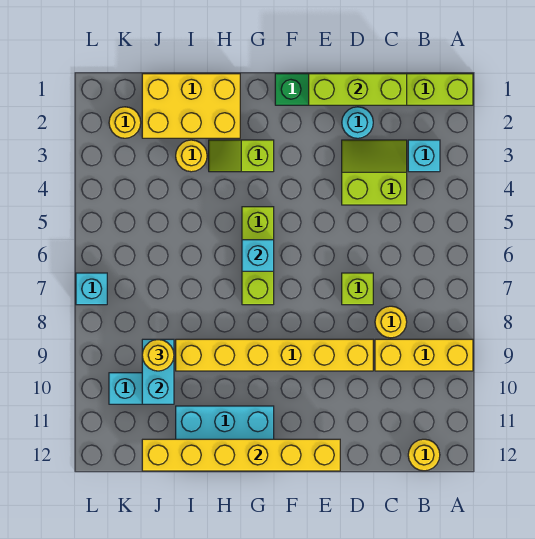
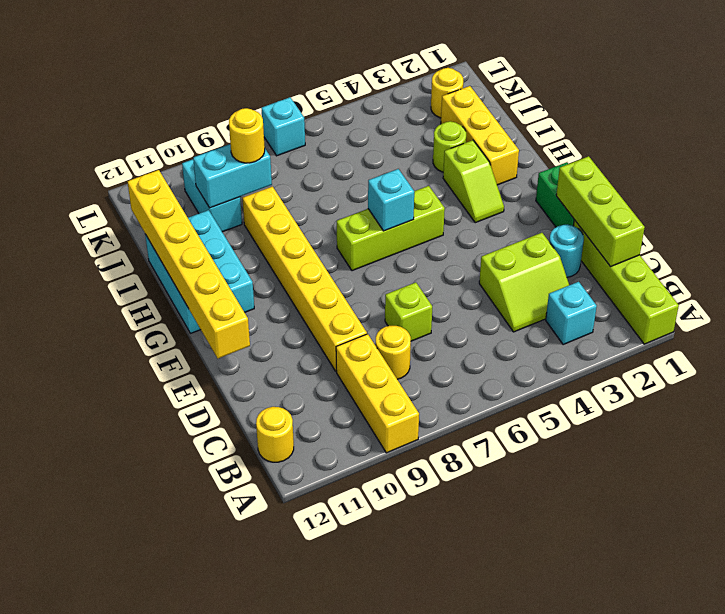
lime 2x2 slope [342,140,407,205] -> lime 2x2 slope turned to [479,233,569,332]
lime 1x2 slope [209,140,274,172] -> lime 1x2 slope turned to [443,140,504,223]
yellow 2x3 brick [142,74,240,138] -> yellow 1x3 brick [441,86,519,185]
yellow 1x1 round brick [176,140,207,172] -> lime 1x1 round brick [433,121,466,172]

